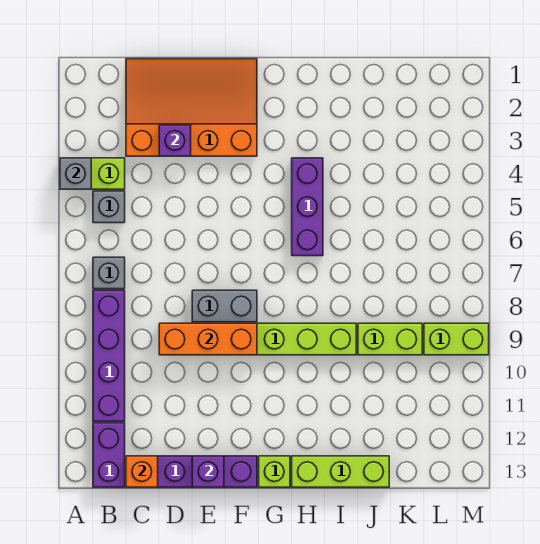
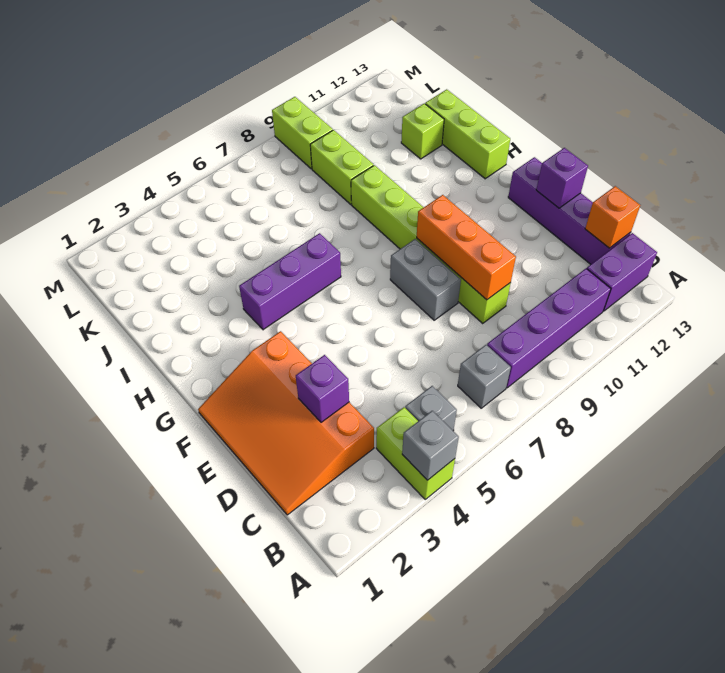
lime 1x1 brick [259,456,290,487] -> lime 1x1 brick moved to [401,103,444,159]

